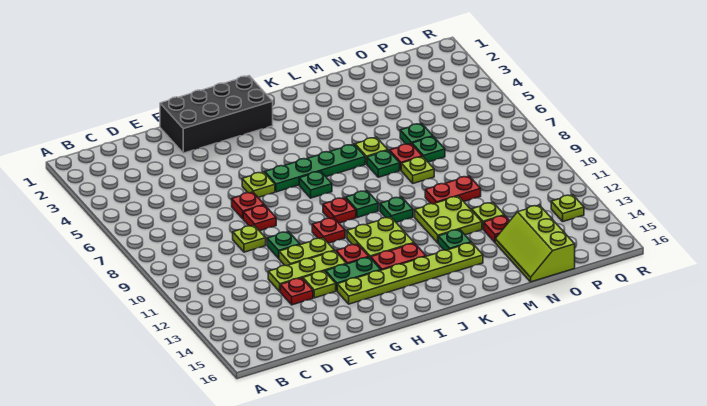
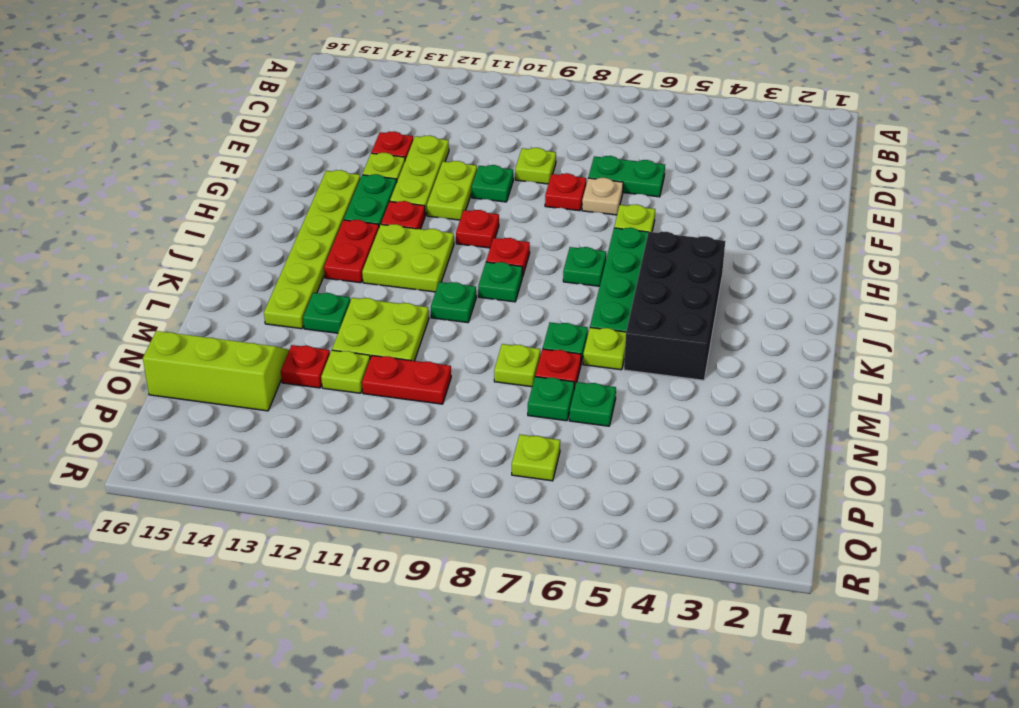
none -> green 1x2 plate [588,156,665,197]
black 2x4 brick [160,76,273,153] -> black 2x4 brick moved to [624,232,725,380]
red 1x1 plate [232,192,264,219] -> tan 1x1 plate [582,178,623,215]
red 1x2 plate [425,176,481,204] -> red 1x2 plate turned to [362,356,451,404]
lime 1x1 plate [551,195,584,221] -> lime 1x1 plate moved to [512,435,560,481]

